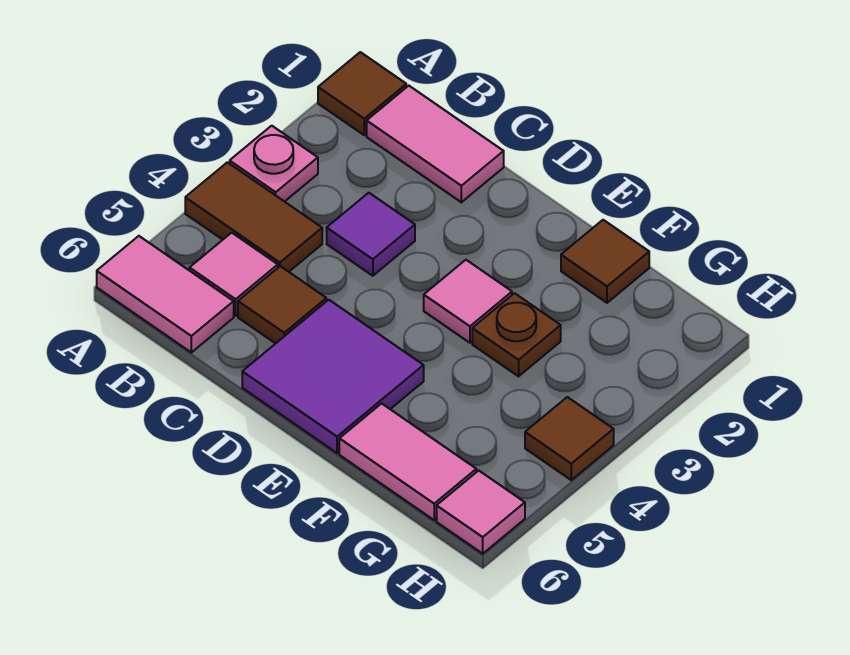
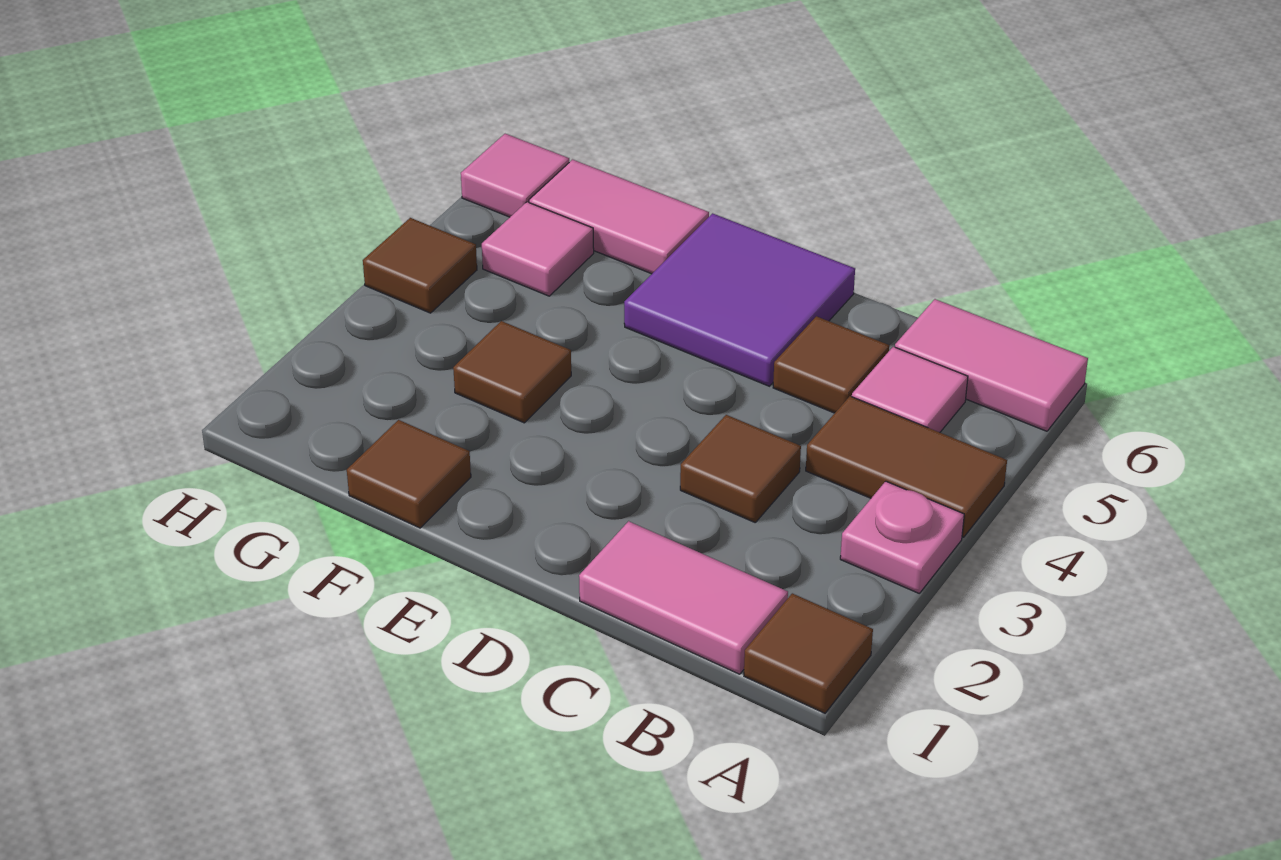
purple 1x1 tile [327,193,415,276] -> brown 1x1 tile [680,415,801,522]
pink 1x1 tile [424,260,512,343] -> pink 1x1 tile moved to [482,202,594,296]
brown 1x1 plate [472,293,561,376] -> brown 1x1 tile [453,321,571,423]

